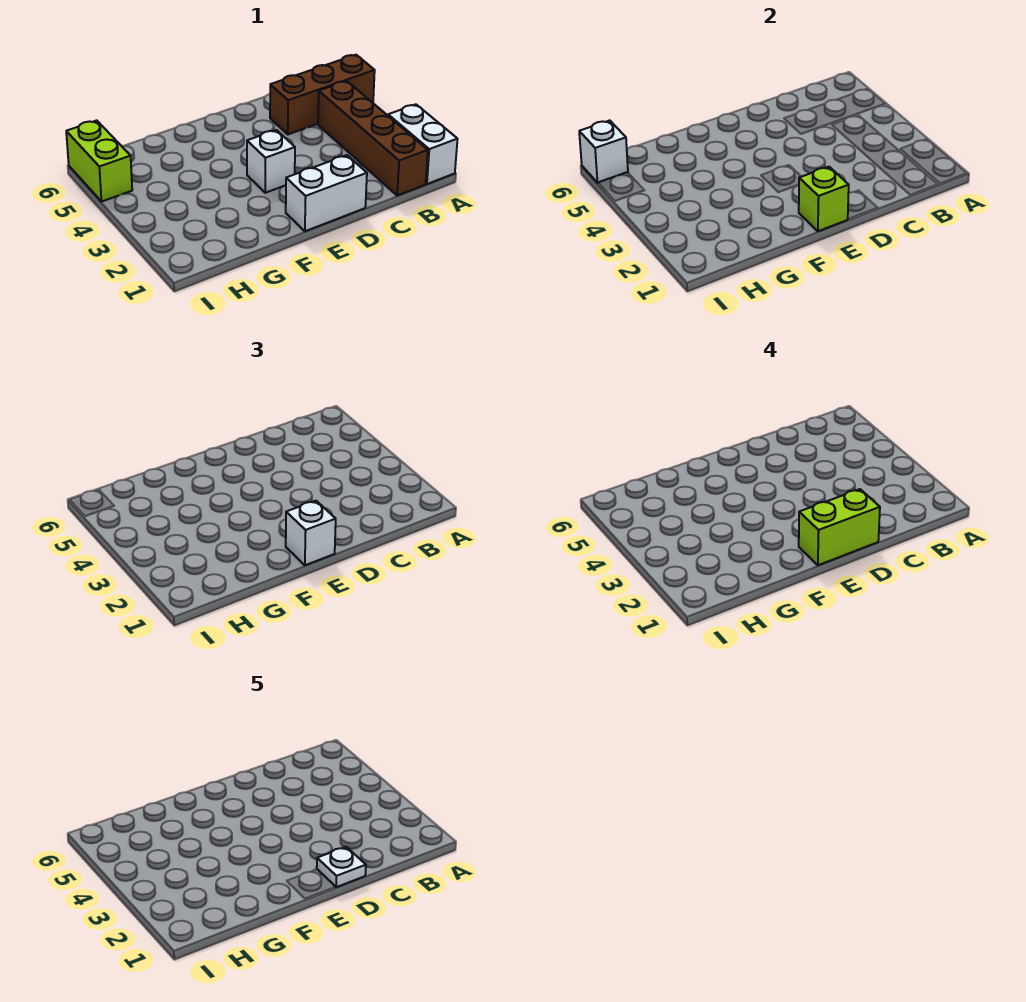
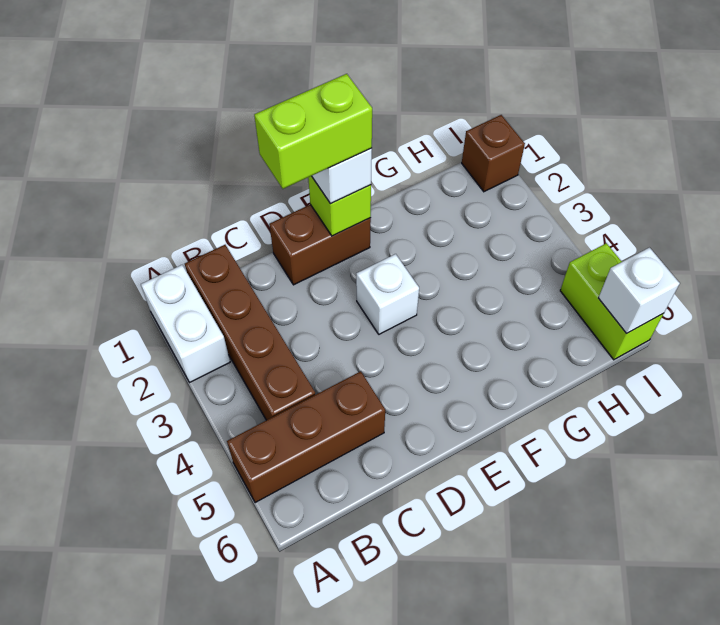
white 1x2 brick [286,155,367,231] -> brown 1x2 brick [269,204,371,285]
white 1x1 plate [317,847,366,887] -> none
none -> brown 1x1 brick [462,115,525,192]

